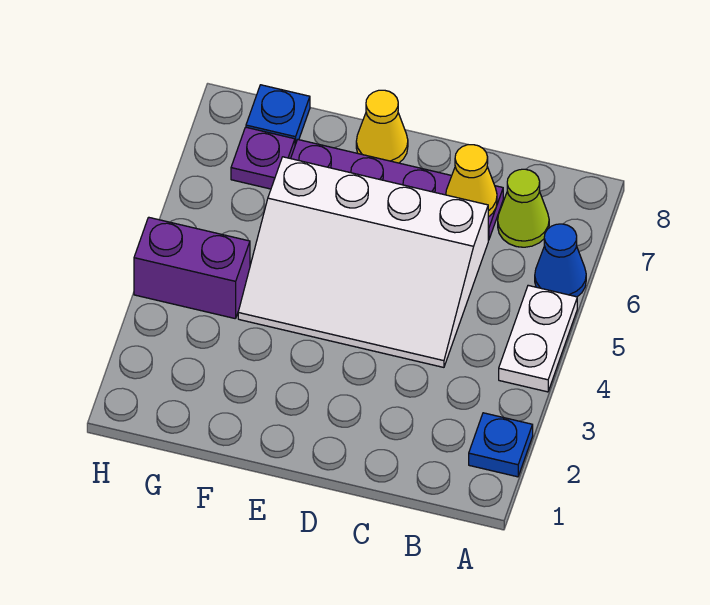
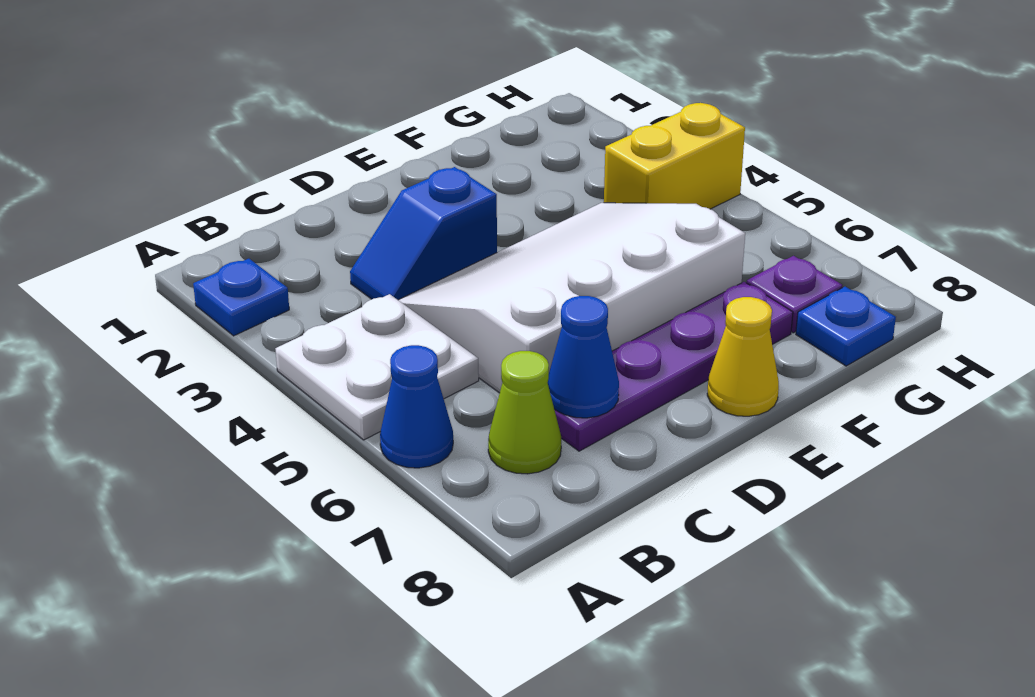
white 1x2 plate [499,285,577,392] -> white 2x2 plate [276,294,479,440]
none -> blue 1x2 slope [350,167,497,300]
yellow 1x1 cone [446,145,497,217] -> blue 1x1 cone [548,296,619,418]
purple 1x2 brick [134,217,250,319] -> yellow 1x2 brick [604,103,745,209]

